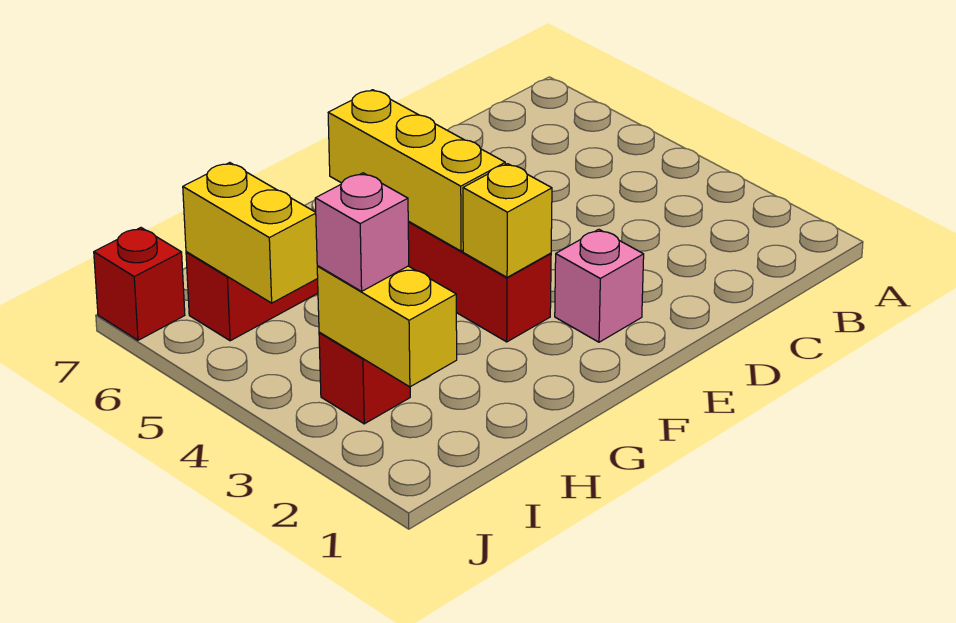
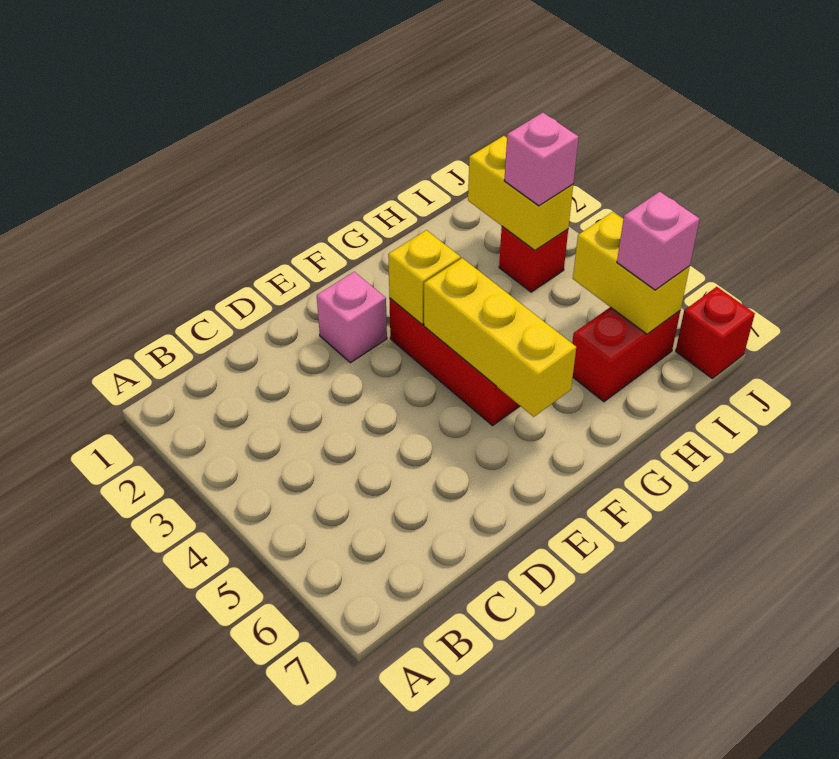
none -> pink 1x1 brick [617,192,699,290]

